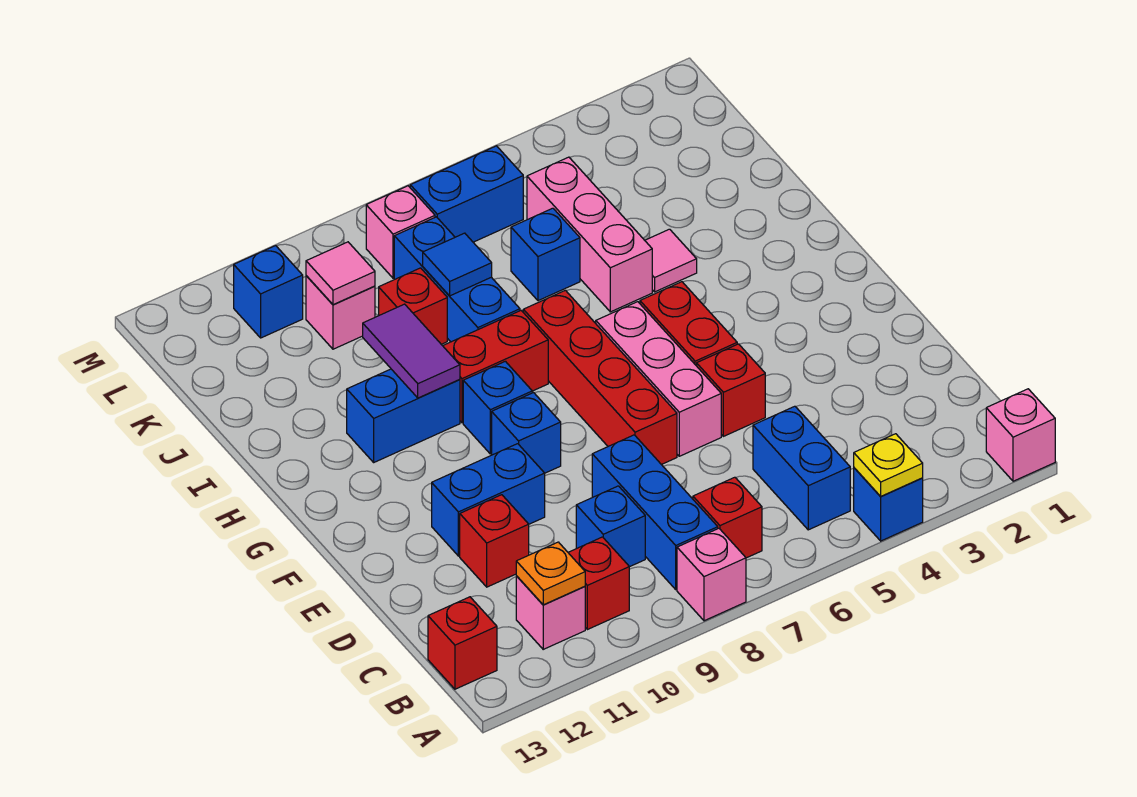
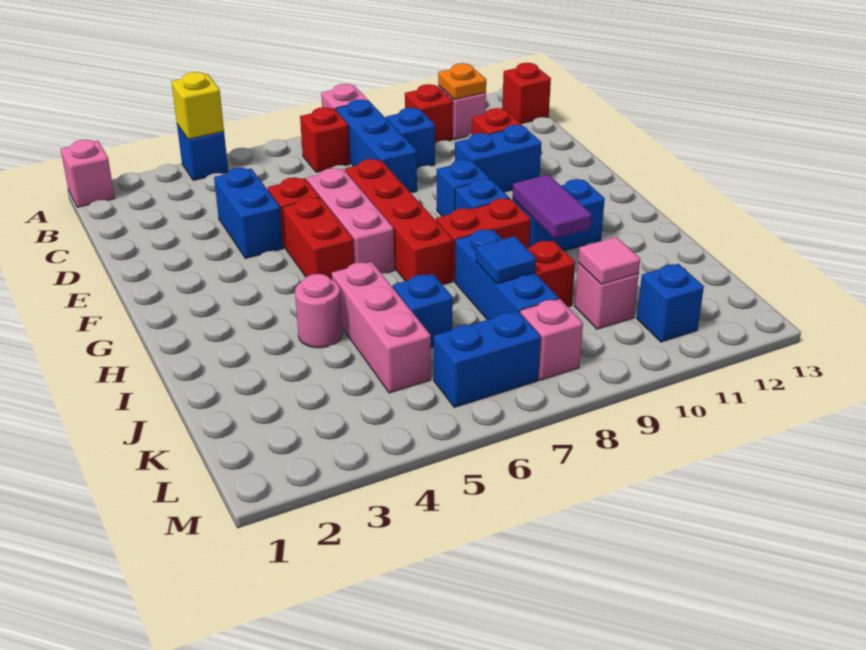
yellow 1x1 plate [854,434,923,496] -> yellow 1x1 brick [171,72,224,139]
blue 1x2 brick [753,406,850,530] -> blue 1x2 brick moved to [214,168,283,258]
pink 1x1 tile [645,229,697,292] -> pink 1x1 round brick [295,274,342,348]

